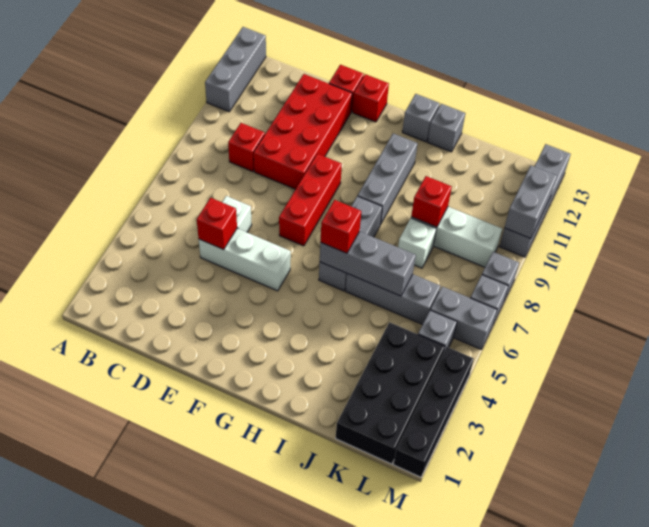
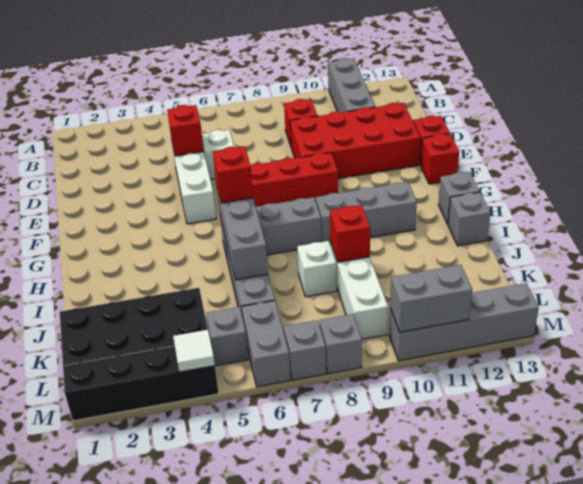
grey 1x3 brick [205,27,266,112] -> grey 1x3 brick turned to [328,58,375,112]
none -> white 1x1 tile [173,330,215,372]

